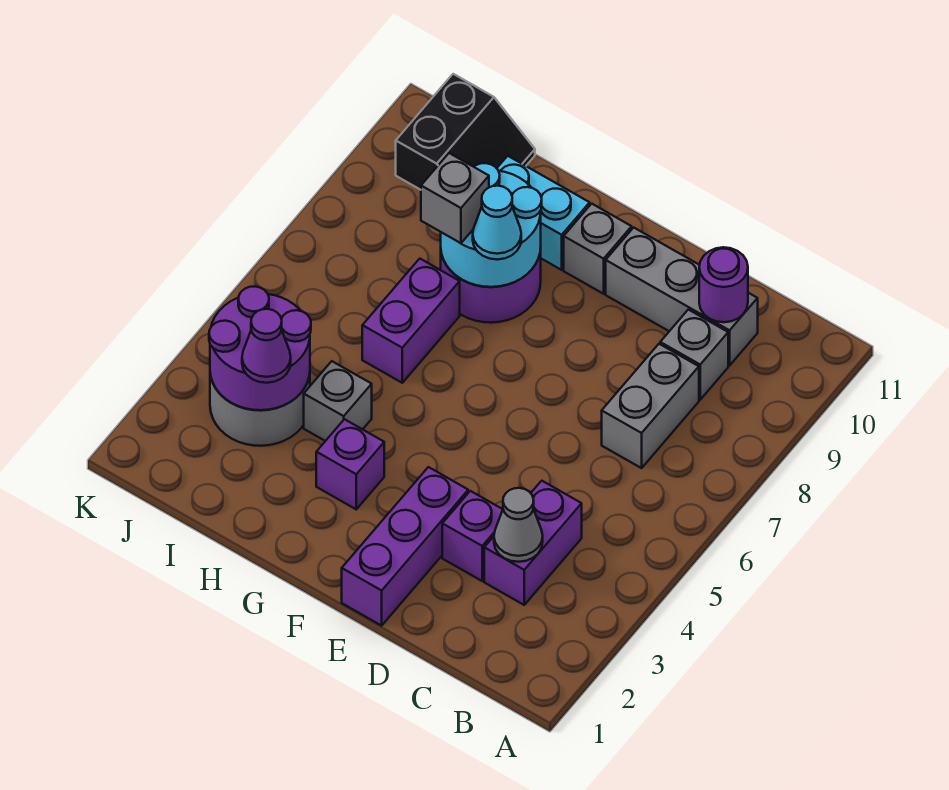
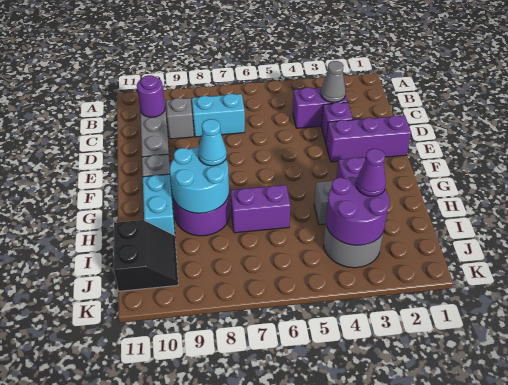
grey 1x2 brick [602,344,699,468] -> cyan 1x2 brick [192,94,245,137]
grey 1x1 brick [421,153,489,243] -> none
black 2x2 slope [396,74,535,190] -> black 2x2 slope turned to [114,220,178,291]

